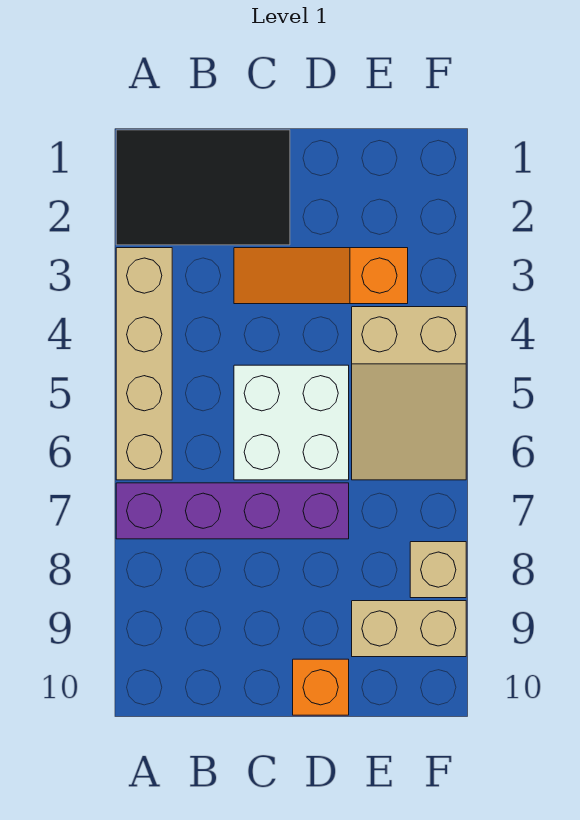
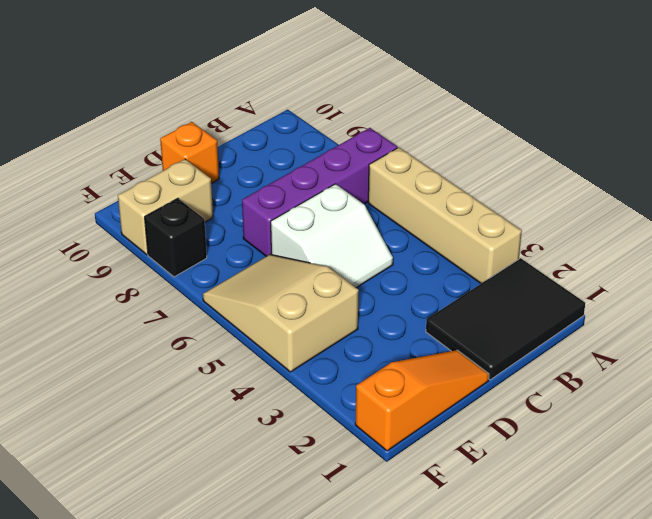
orange 1x3 slope [234,248,408,304] -> orange 1x3 slope moved to [355,350,489,451]
white 2x2 brick [234,365,349,480] -> white 2x2 slope [271,184,393,288]
tan 1x1 brick [410,542,466,598] -> black 1x1 brick [145,199,207,277]

